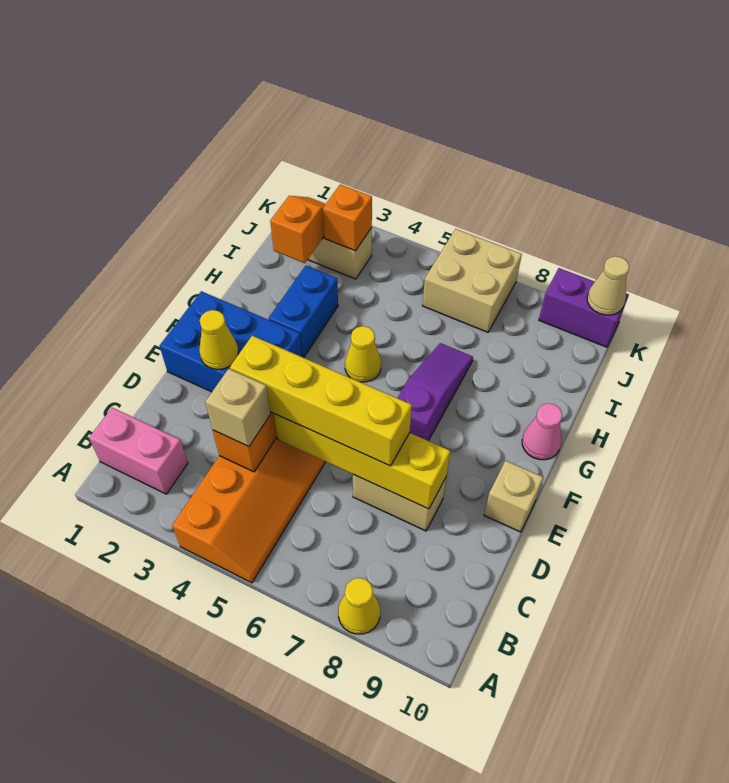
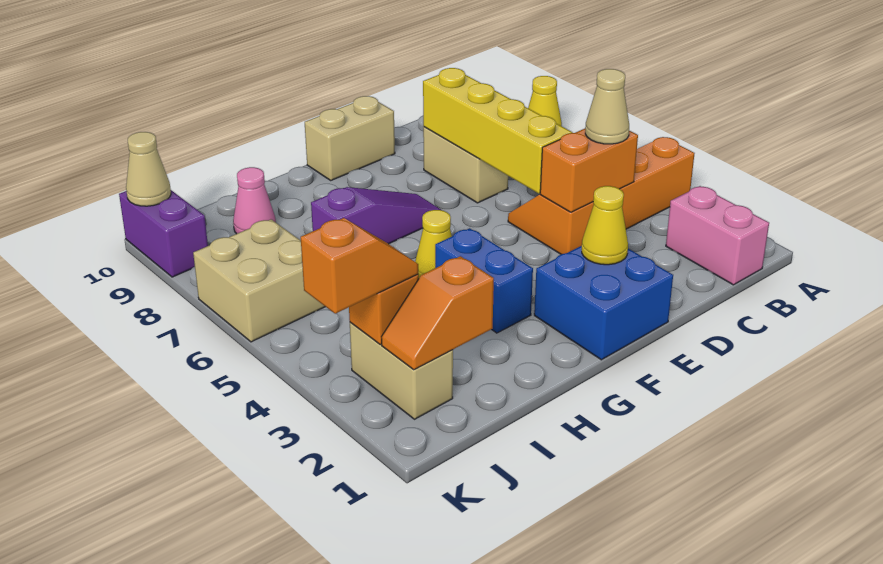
tan 1x1 brick [205,369,271,447] -> tan 1x1 cone [585,69,629,144]
yellow 1x4 brick [230,336,412,466] -> none
blue 2x3 brick [160,291,302,392] -> blue 2x2 brick [534,246,673,360]
tan 1x1 brick [484,461,543,532] -> tan 1x2 brick [305,96,395,180]
purple 1x3 slope [398,343,473,441] -> purple 1x3 slope turned to [311,187,441,244]
blue 1x2 brick [269,266,338,358] -> blue 1x2 brick turned to [435,228,533,333]
pink 1x1 cone [522,403,562,460] -> pink 1x1 cone moved to [233,167,276,234]
none -> orange 1x2 slope [301,218,418,314]

